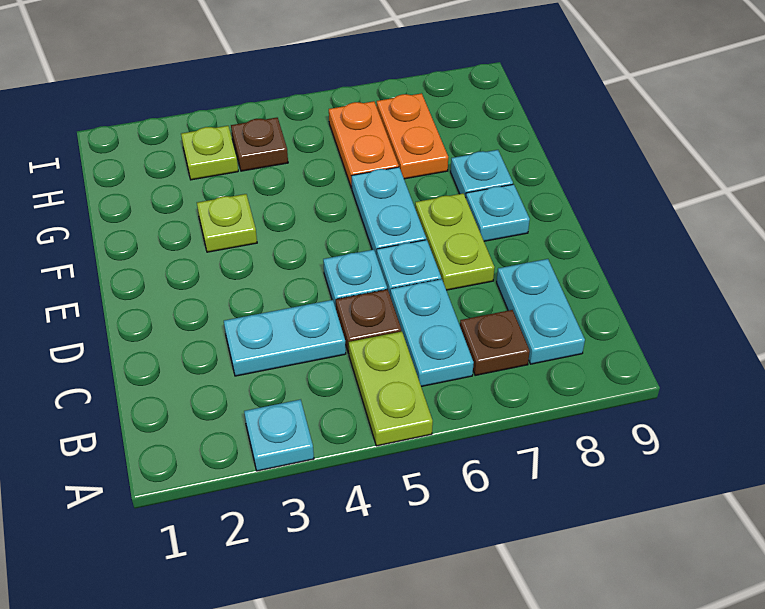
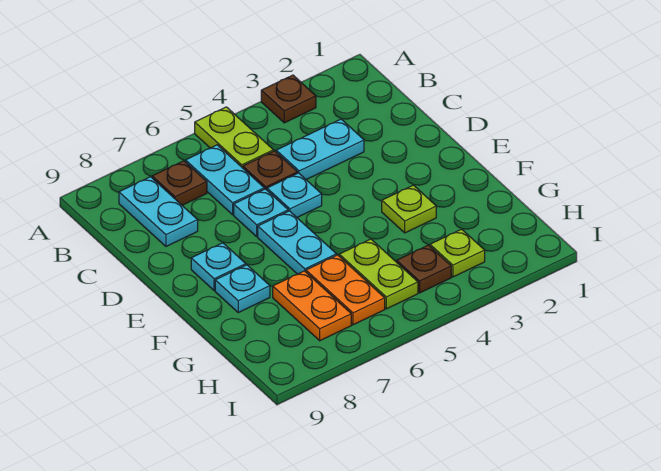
cyan 1x1 plate [244,399,314,471] -> brown 1x1 plate [261,75,316,123]
lime 1x2 plate [415,193,495,290] -> lime 1x2 plate moved to [339,239,418,309]

